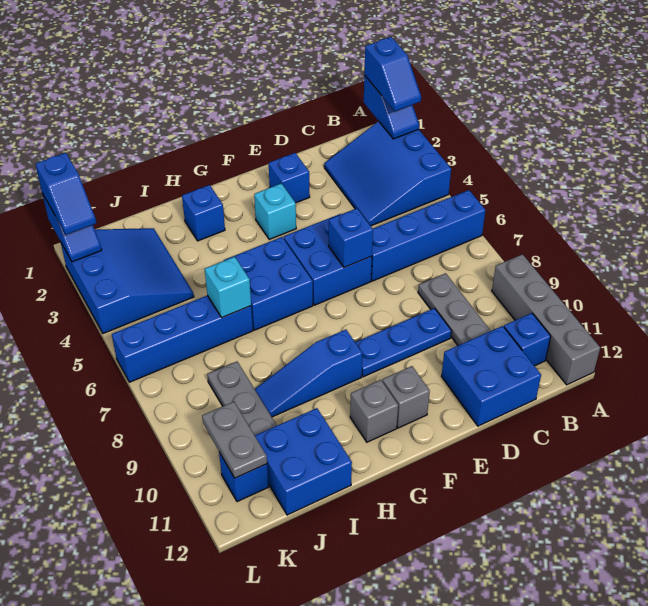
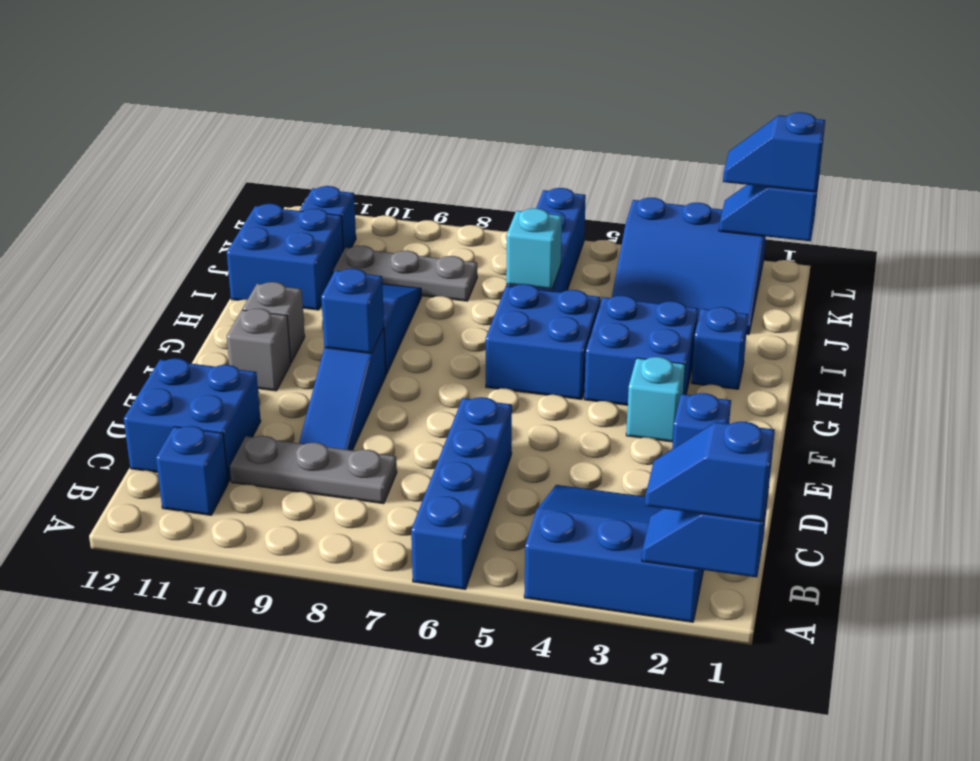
grey 1x4 brick [492,254,600,385] -> none
blue 1x3 plate [355,308,451,377] -> blue 1x3 slope [299,328,386,450]
blue 2x2 brick [284,214,372,305] -> blue 2x2 brick moved to [584,296,698,405]
blue 1x1 brick [329,208,373,267] -> blue 1x1 brick moved to [321,269,384,353]
grey 1x2 plate [202,402,267,478] -> none

